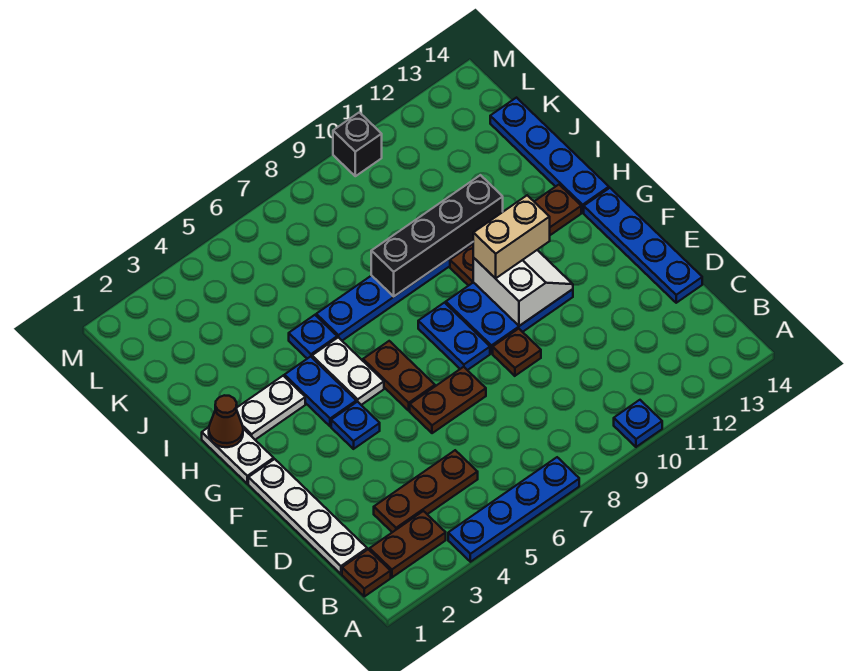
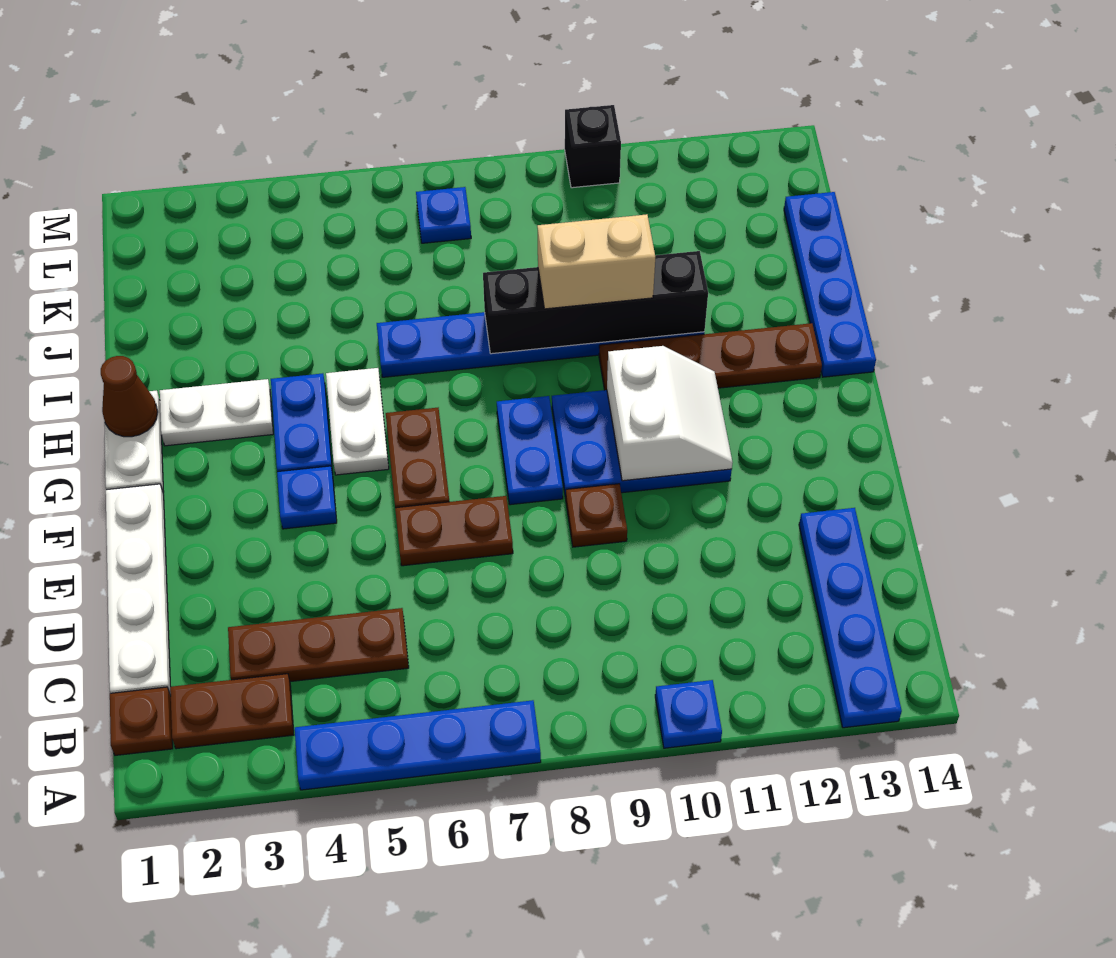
blue 1x4 plate [584,188,702,303] -> blue 1x4 plate moved to [799,508,902,728]
tan 1x2 brick [473,195,550,278] -> tan 1x2 brick moved to [537,214,655,309]
blue 1x1 plate [289,315,337,359] -> blue 1x1 plate moved to [416,187,471,243]

